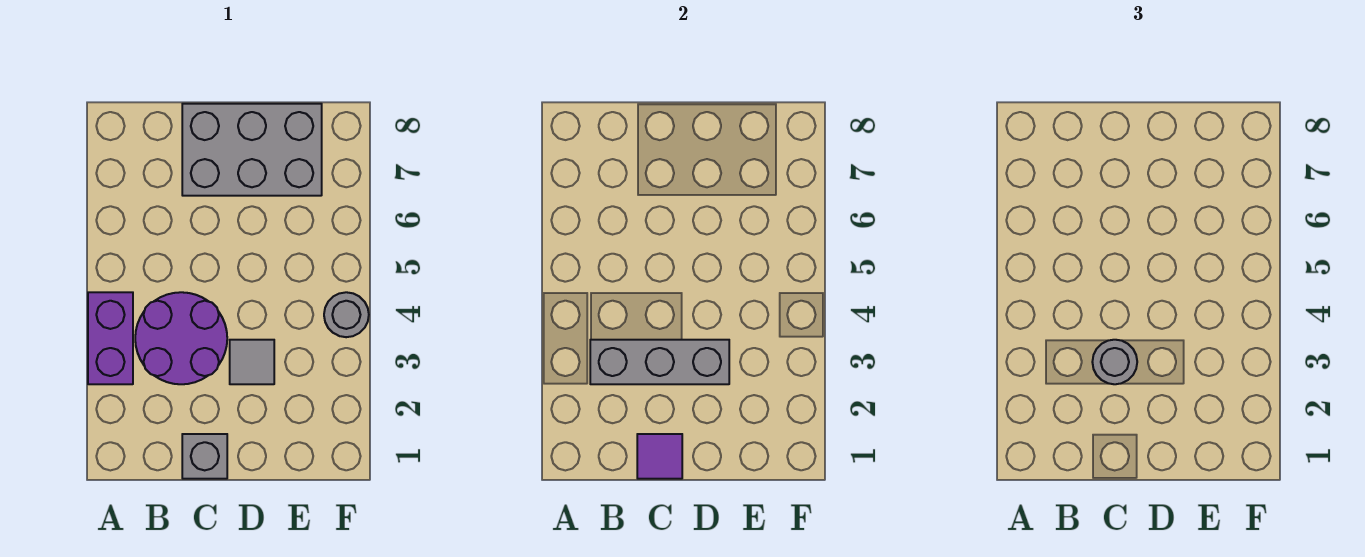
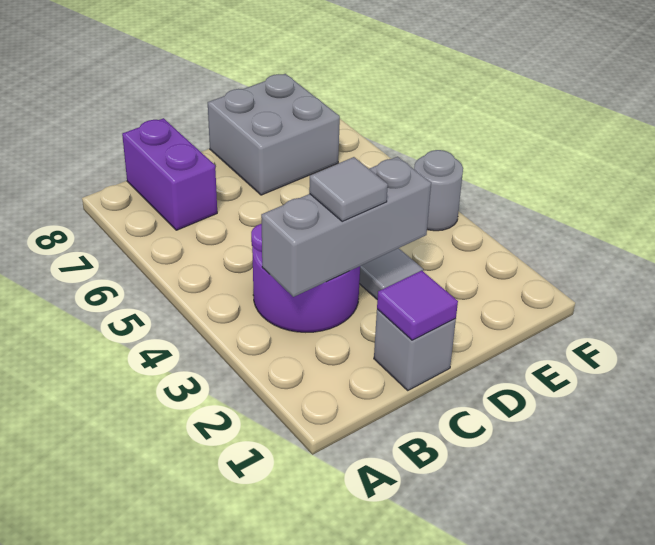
purple 1x2 brick [88,292,133,384] -> purple 1x2 brick moved to [122,118,217,230]
grey 1x1 round brick [1092,340,1137,384] -> grey 1x1 tile [309,157,388,221]
grey 2x3 brick [182,104,322,196] -> grey 2x2 brick [208,74,340,195]

